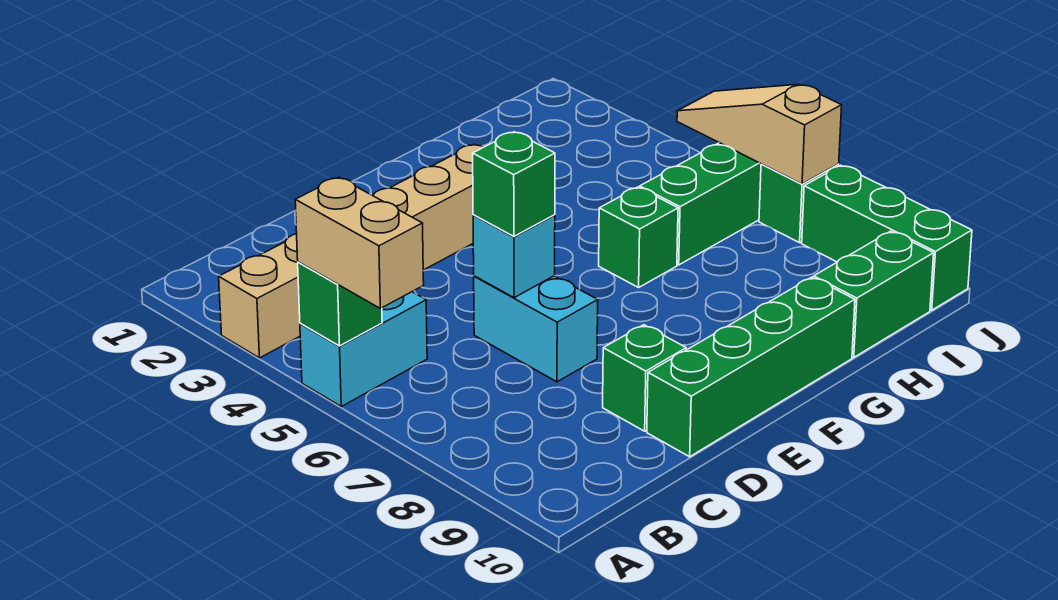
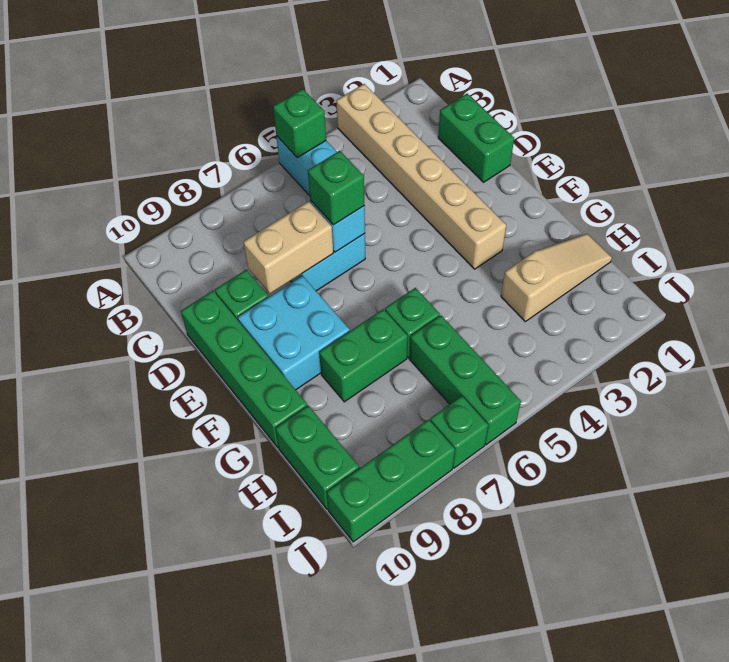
tan 1x2 brick [295,177,424,308] -> tan 1x2 brick moved to [243,201,333,294]
none -> green 1x2 brick [438,94,514,182]
none -> cyan 2x2 brick [238,276,350,390]
none -> green 1x2 brick [319,309,408,402]
tan 1x3 slope [677,84,842,184] -> tan 1x3 slope moved to [501,234,612,322]

